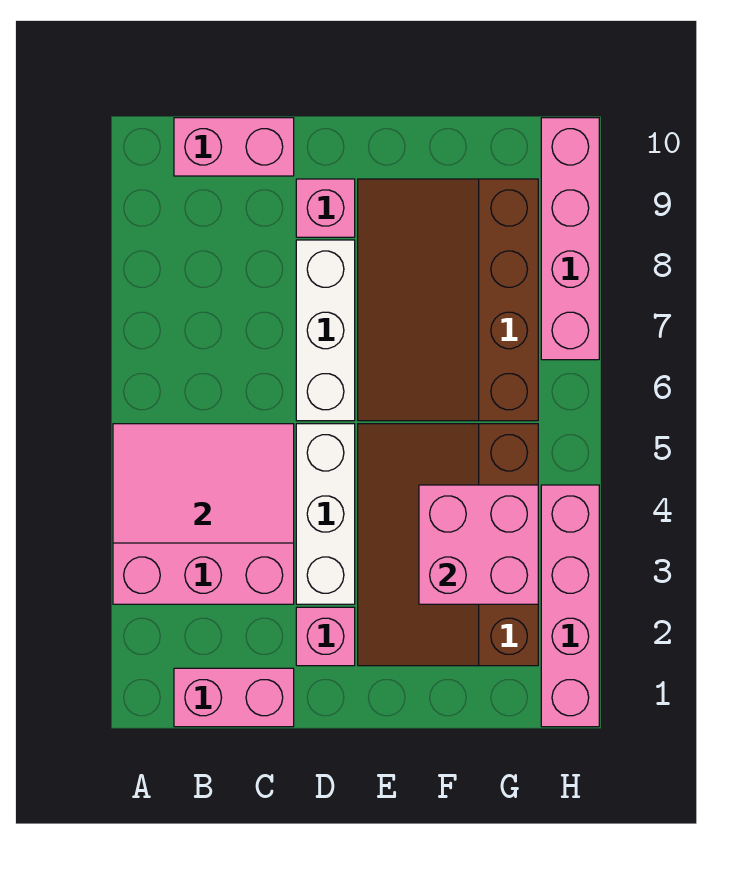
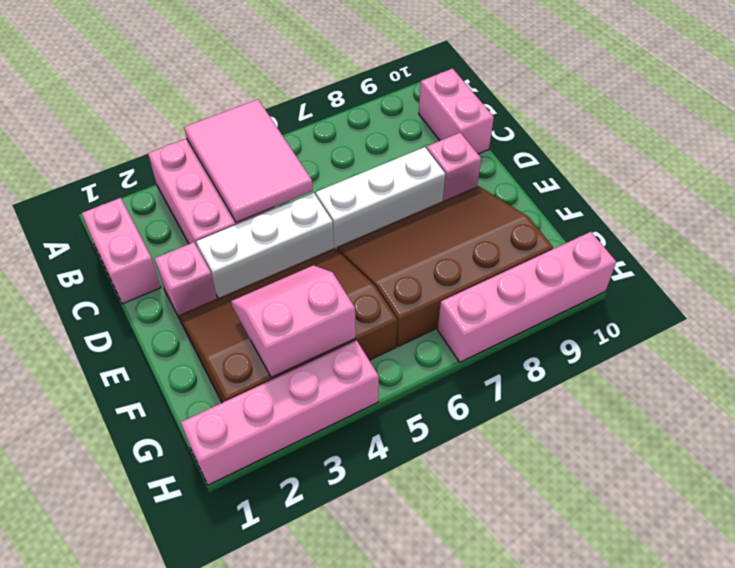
pink 2x2 brick [419,485,538,604] -> pink 2x2 slope [231,265,356,378]

